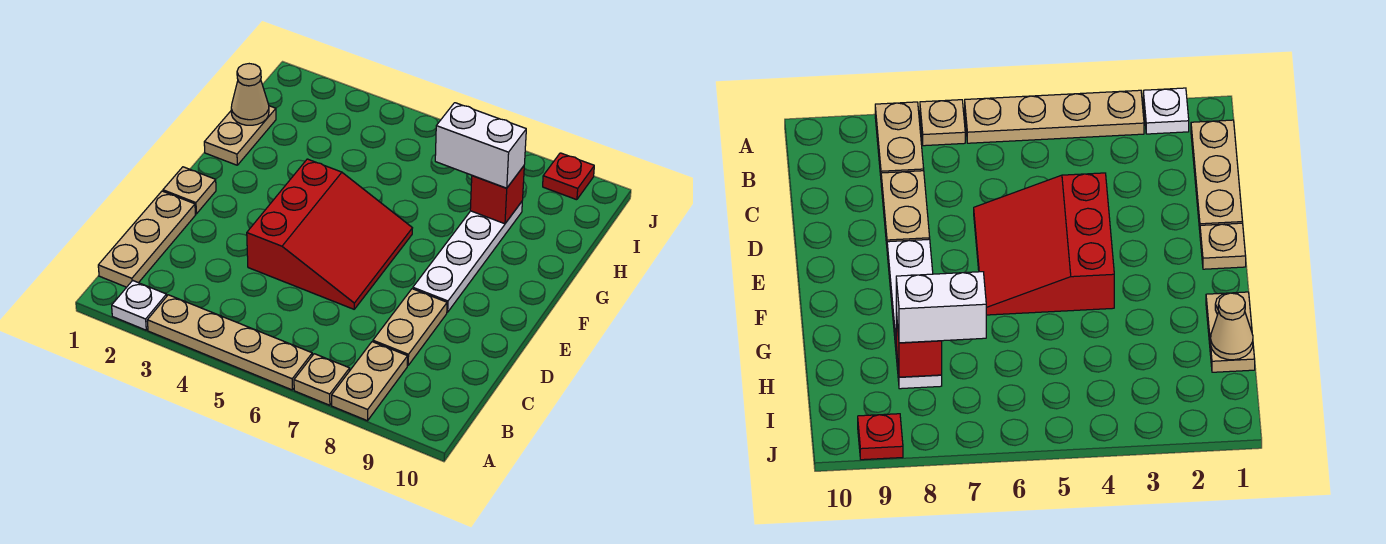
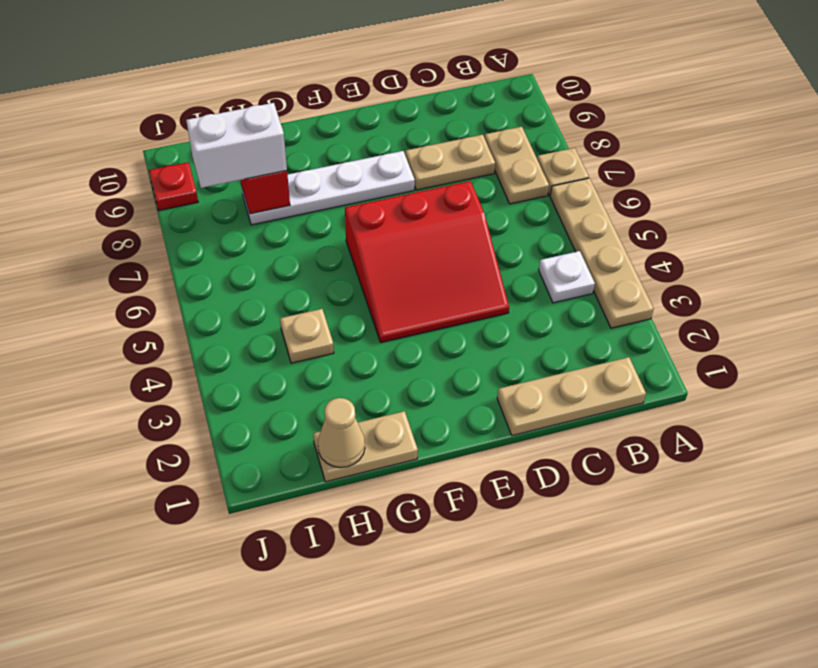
white 1x1 plate [112,280,167,330] -> white 1x1 plate moved to [539,251,595,303]
tan 1x2 plate [332,342,408,421] -> tan 1x2 plate turned to [484,127,549,204]
red 3x3 slope [247,159,412,309] -> red 3x3 slope turned to [345,181,509,342]
tan 1x1 plate [163,167,216,214] -> tan 1x1 plate moved to [280,309,334,363]
white 1x2 brick [435,103,526,188] -> white 1x2 brick turned to [186,103,287,188]

